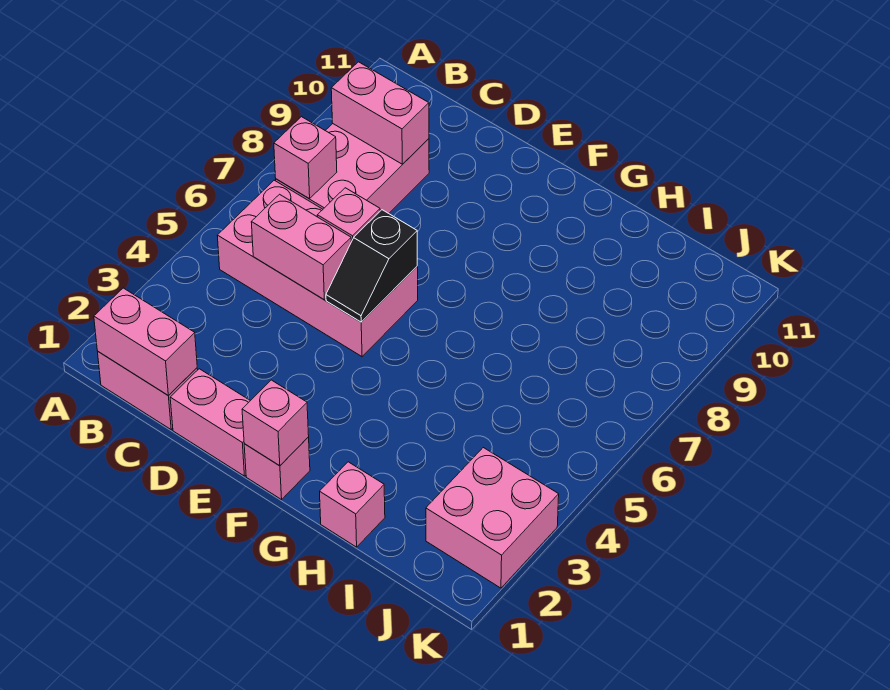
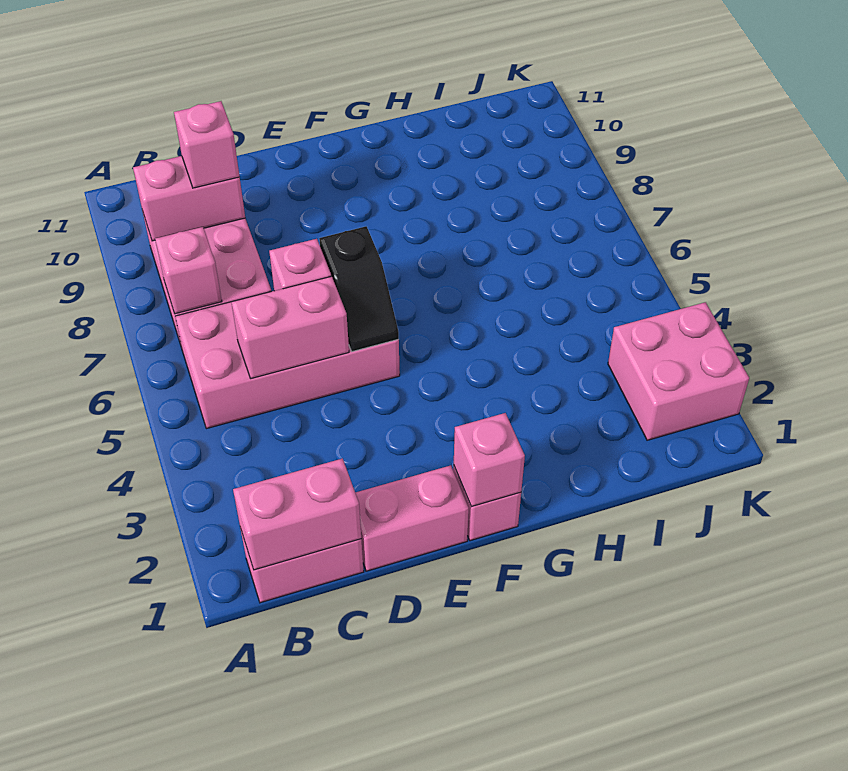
pink 1x1 brick [320,462,385,547] -> pink 1x1 brick moved to [174,101,240,188]

